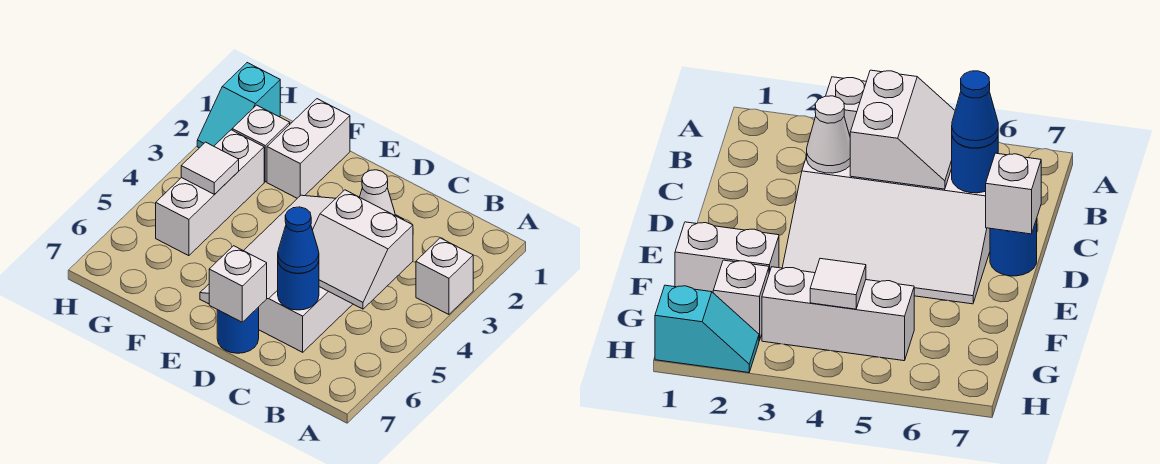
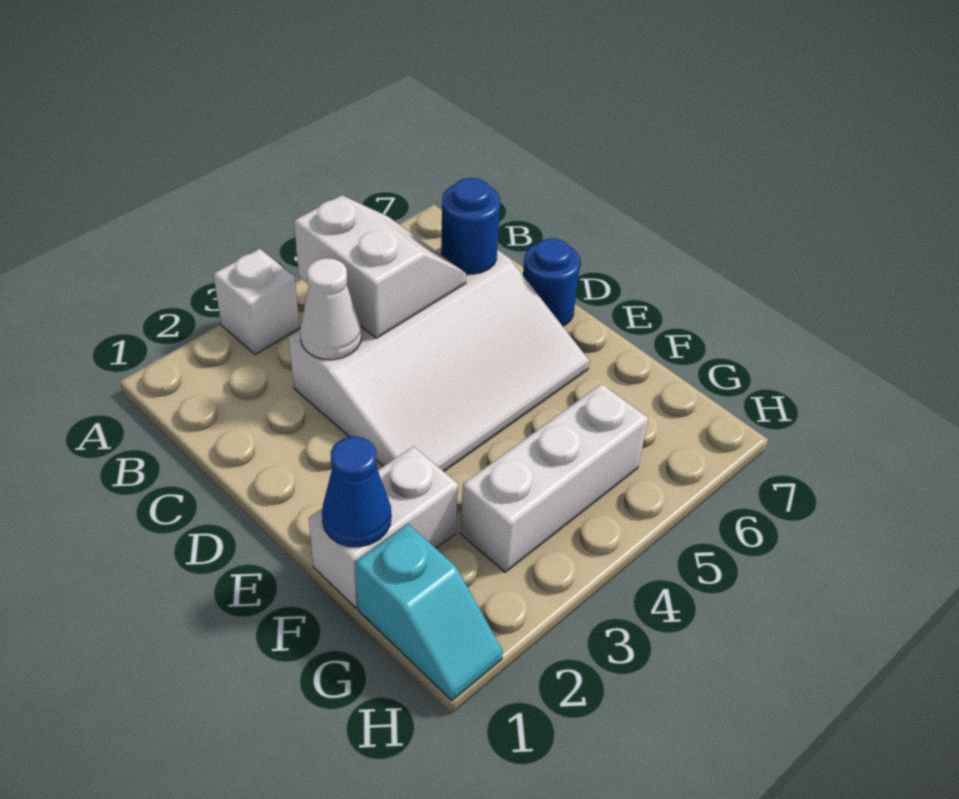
blue 1x1 cone [278,207,319,273] -> blue 1x1 cone moved to [322,437,391,547]
white 1x1 brick [209,246,267,322] -> none
white 1x1 brick [232,105,290,182] -> none
white 1x1 tile [181,142,239,194] -> none
cyan 1x2 slope [197,63,280,148] -> cyan 1x2 slope turned to [355,524,503,701]

